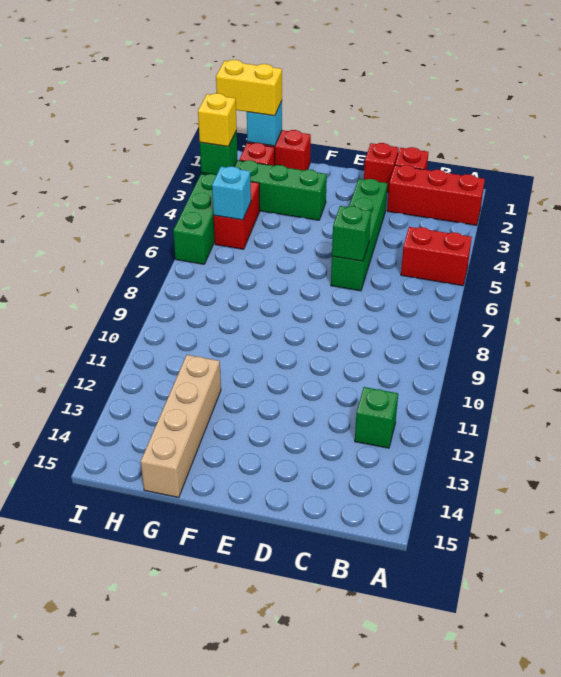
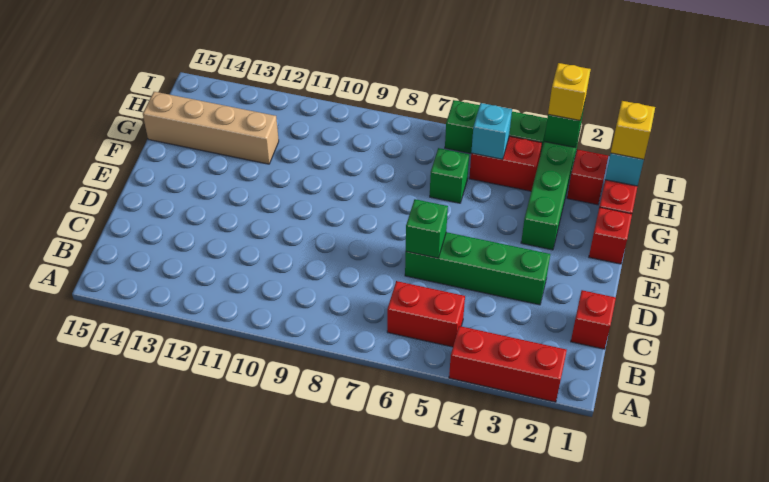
red 1x3 brick [387,165,485,225] -> red 1x3 brick turned to [449,326,567,402]
red 1x2 brick [401,227,472,286] -> red 1x2 brick turned to [387,281,465,347]
green 1x1 brick [355,387,398,448] -> green 1x1 brick moved to [430,148,469,203]
red 1x1 brick [364,143,399,193] -> red 1x1 brick moved to [589,207,632,264]
yellow 1x2 brick [216,60,282,116] -> yellow 1x1 brick [611,101,655,159]

